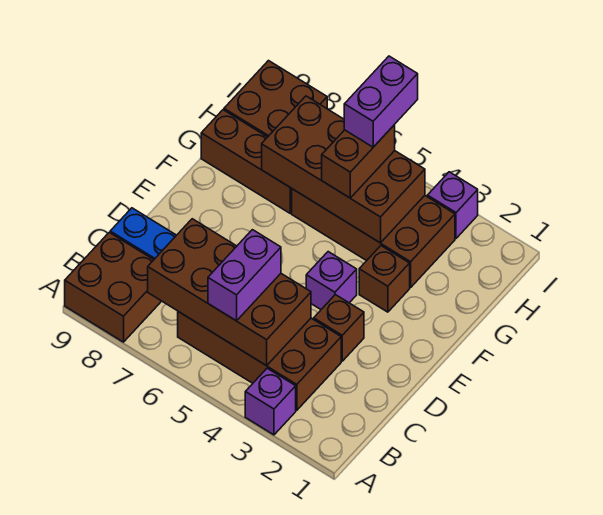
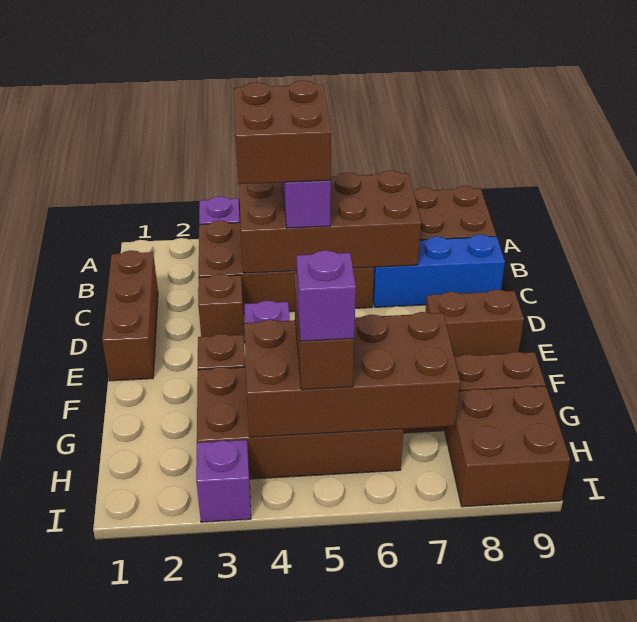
none -> brown 2x2 brick [234,81,331,184]
none -> brown 1x3 brick [102,250,158,381]
none -> brown 1x2 brick [425,289,524,356]
purple 1x2 brick [344,56,418,147] -> purple 1x1 brick [297,250,356,341]

